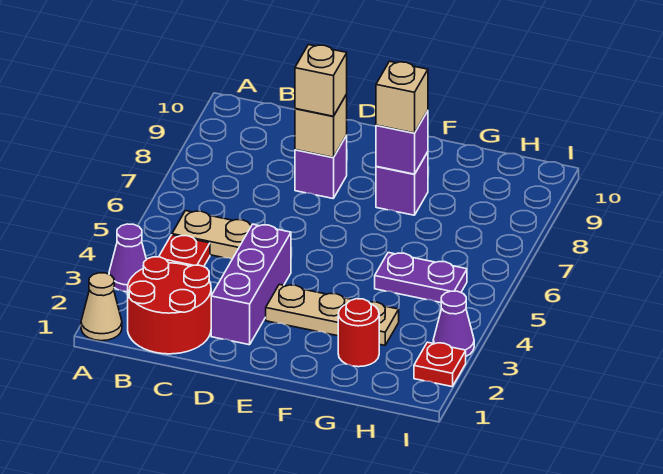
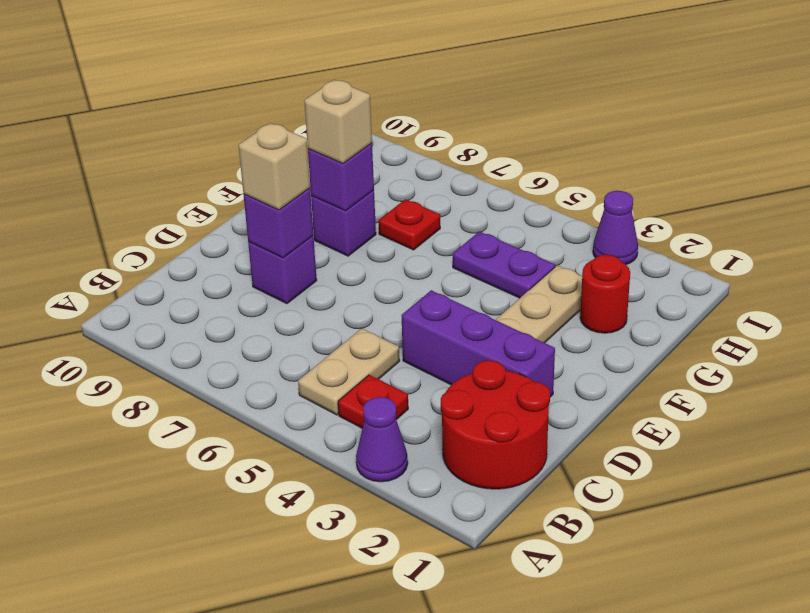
tan 1x1 cone [81,273,122,341] -> none
tan 1x1 brick [295,94,347,157] -> purple 1x1 brick [244,188,313,258]
purple 1x2 plate [375,253,467,303] -> purple 1x2 plate turned to [453,232,555,298]
red 1x1 plate [414,342,466,387] -> red 1x1 plate moved to [378,199,440,250]

